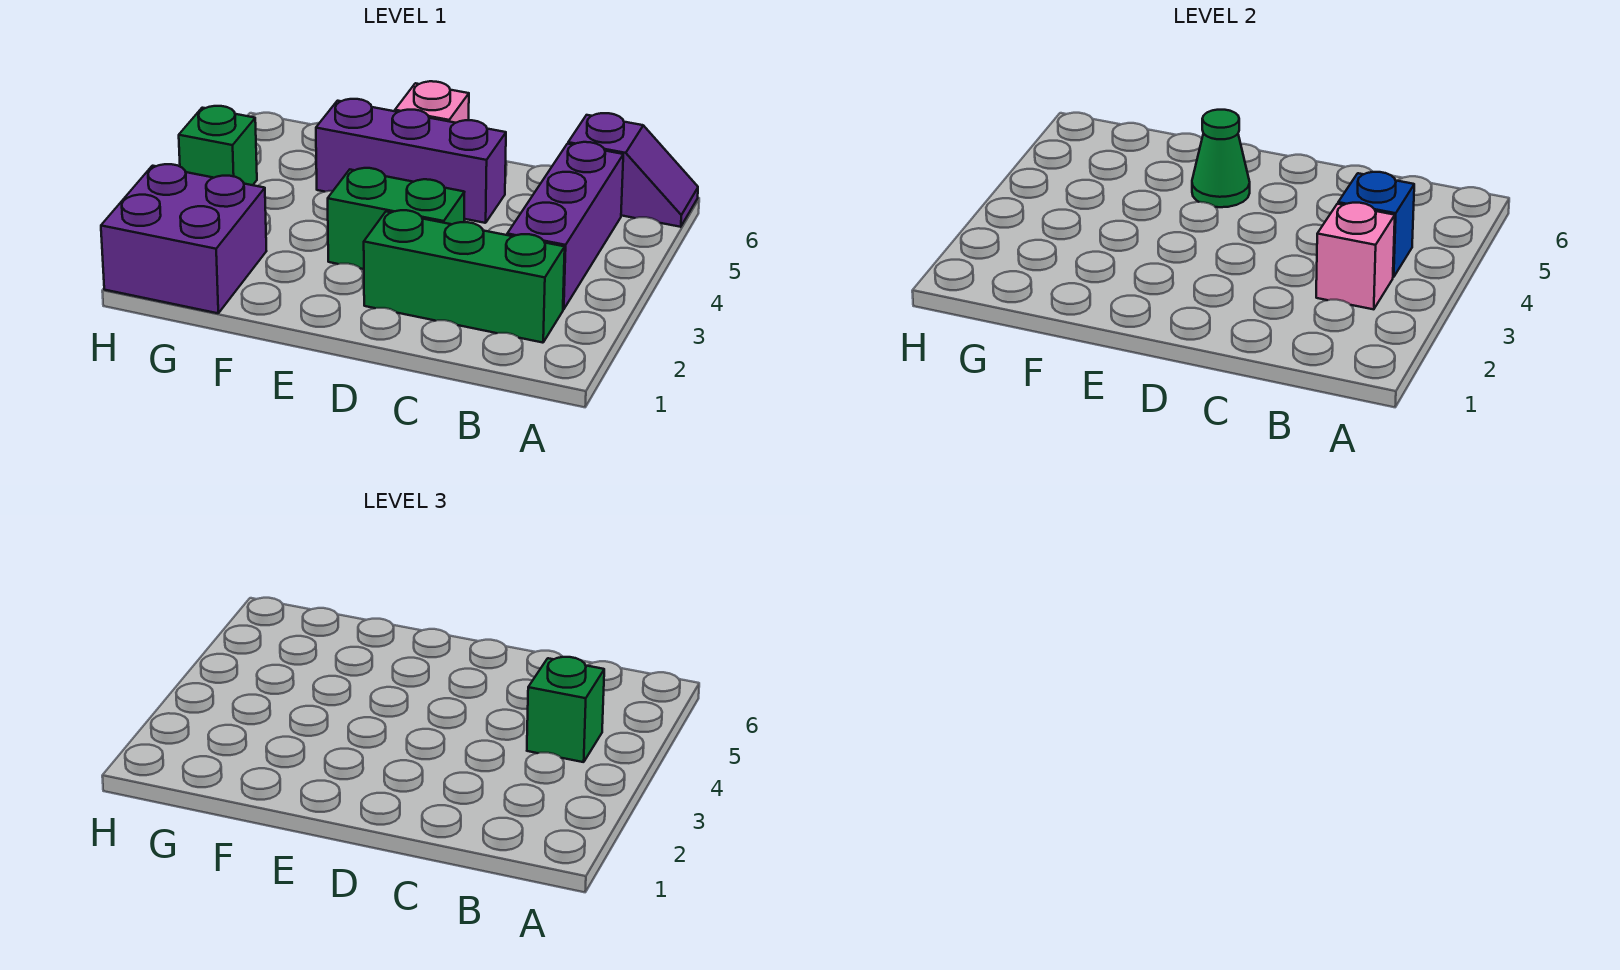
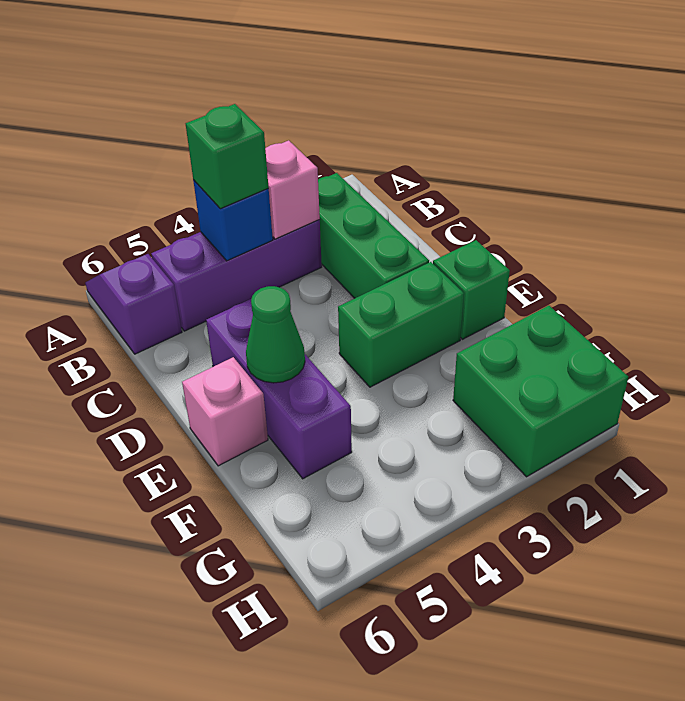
green 1x2 brick [328,168,464,269] -> green 1x2 brick turned to [338,262,464,387]
purple 2x2 brick [101,164,266,313] -> green 2x2 brick [453,306,628,477]
green 1x1 brick [179,106,257,185] -> green 1x1 brick moved to [433,240,510,339]

